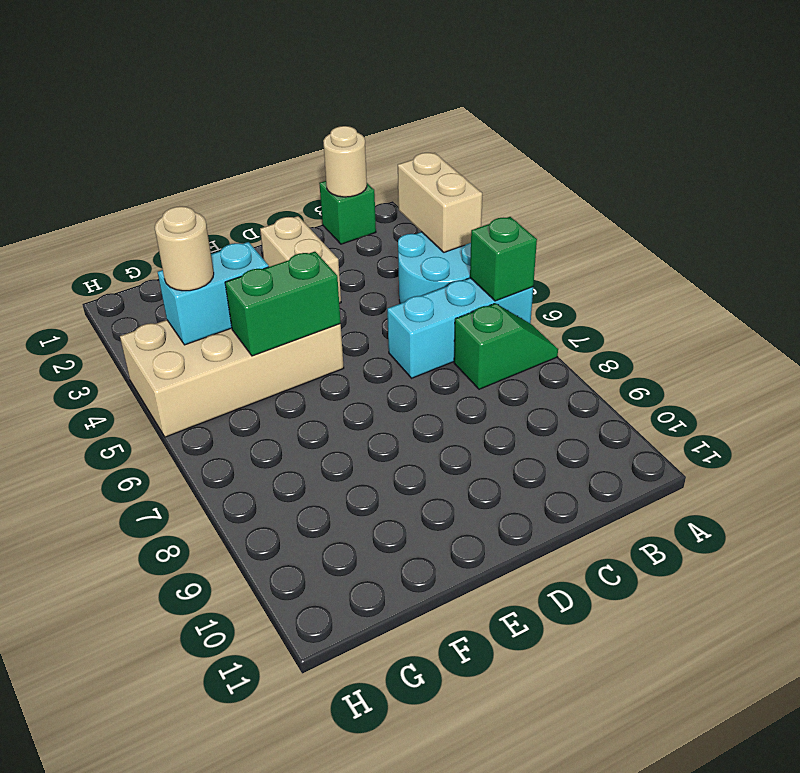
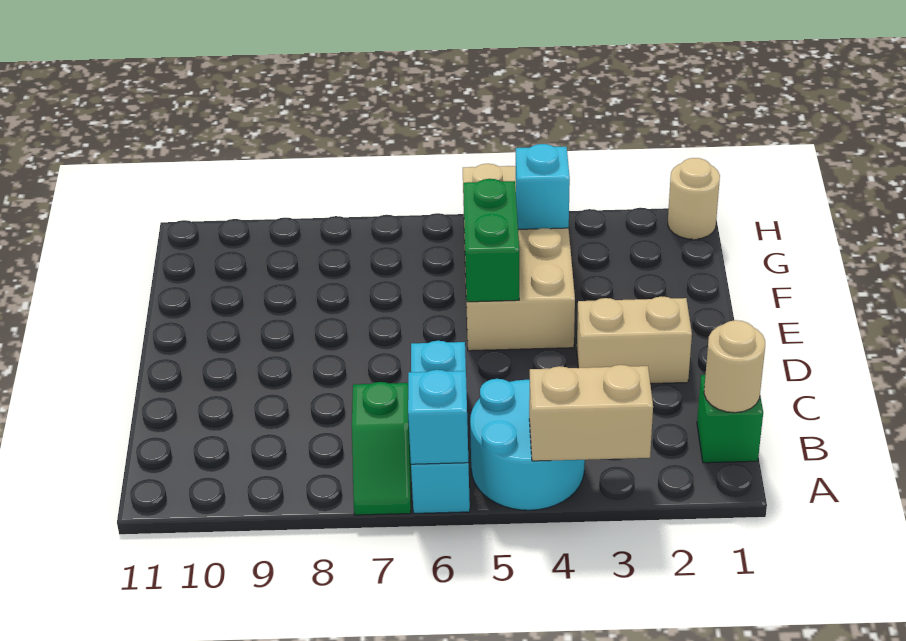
green 1x1 brick [470,217,537,301] -> cyan 1x1 brick [408,370,468,464]
cyan 1x2 brick [158,242,269,345] -> cyan 1x1 brick [516,144,570,229]
tan 1x1 round brick [155,206,214,291] -> tan 1x1 round brick moved to [668,158,720,239]

